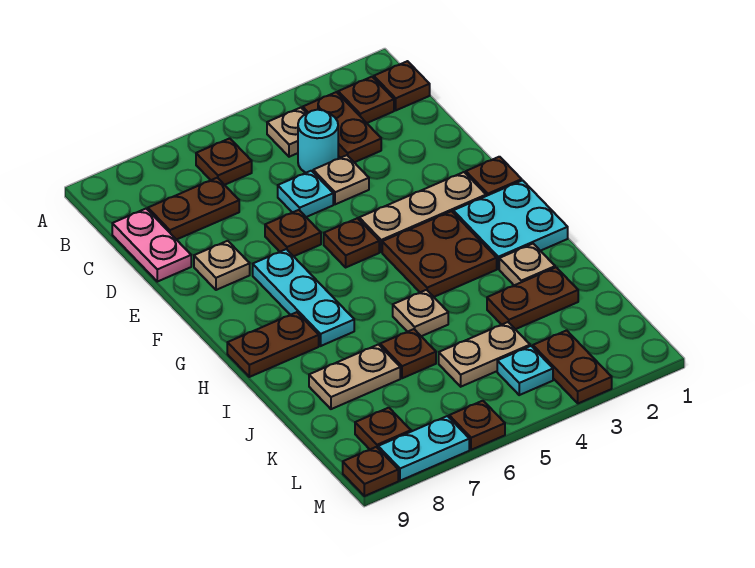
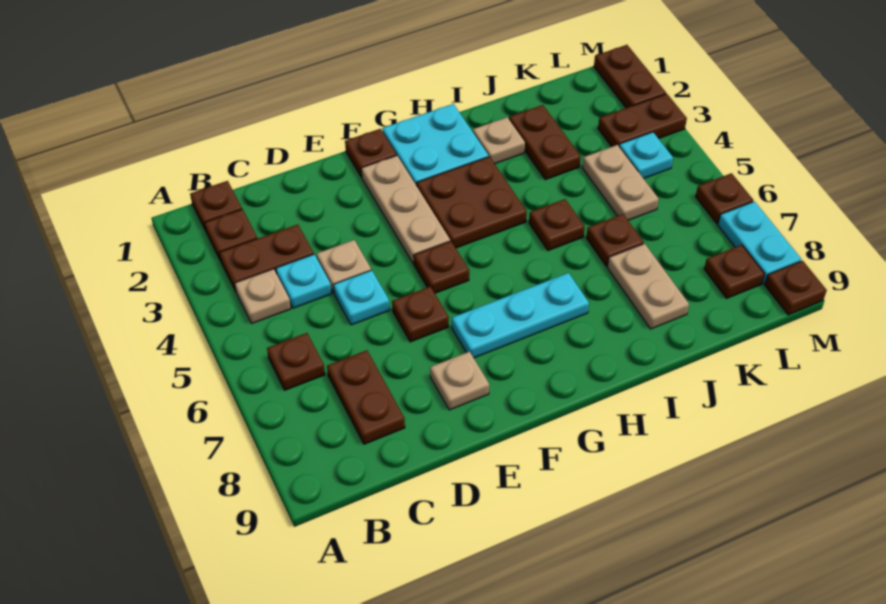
cyan 1x1 round brick [298,110,338,173] -> cyan 1x1 plate [276,254,332,308]
pink 1x2 plate [112,209,191,282] -> none
brown 1x2 plate [227,312,319,377] -> brown 1x2 plate moved to [594,45,666,108]
tan 1x1 plate [393,290,448,336] -> brown 1x1 plate [529,199,585,251]

